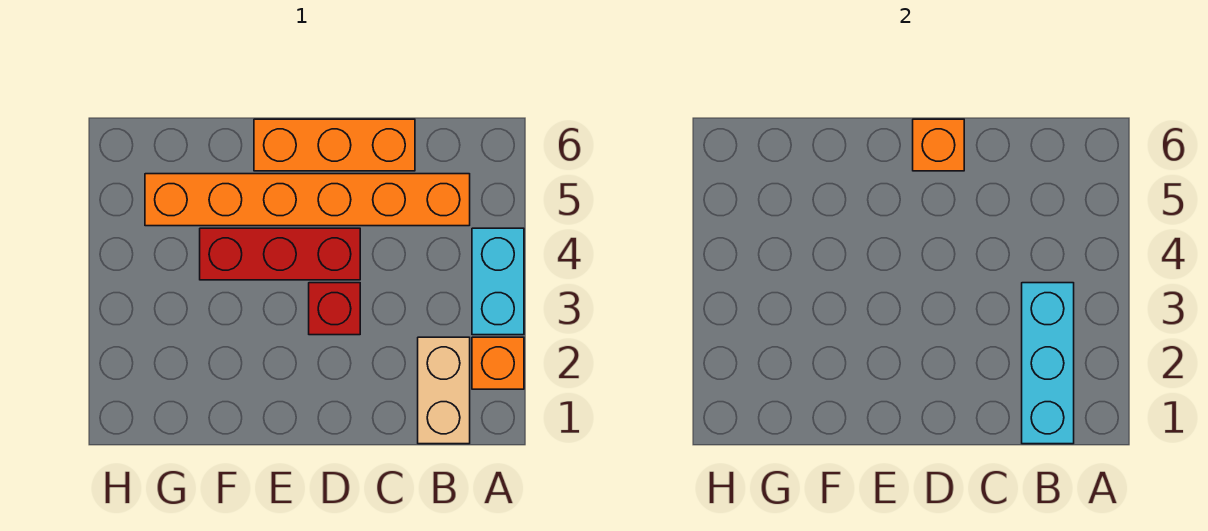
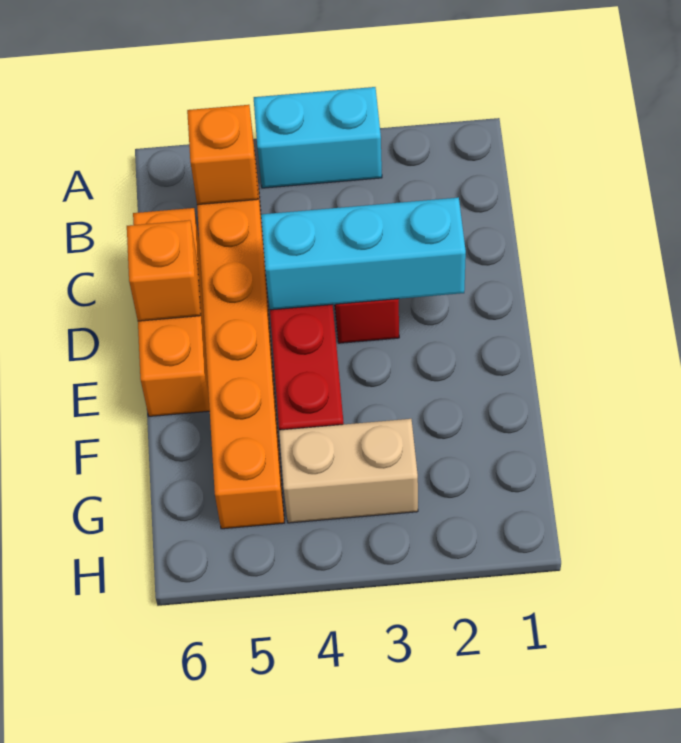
orange 1x1 brick [472,337,524,389] -> orange 1x1 brick moved to [187,105,258,205]
tan 1x2 brick [418,337,470,444] -> tan 1x2 brick moved to [279,419,418,523]
cyan 1x3 brick [1022,283,1074,444] -> cyan 1x3 brick moved to [261,197,466,310]

